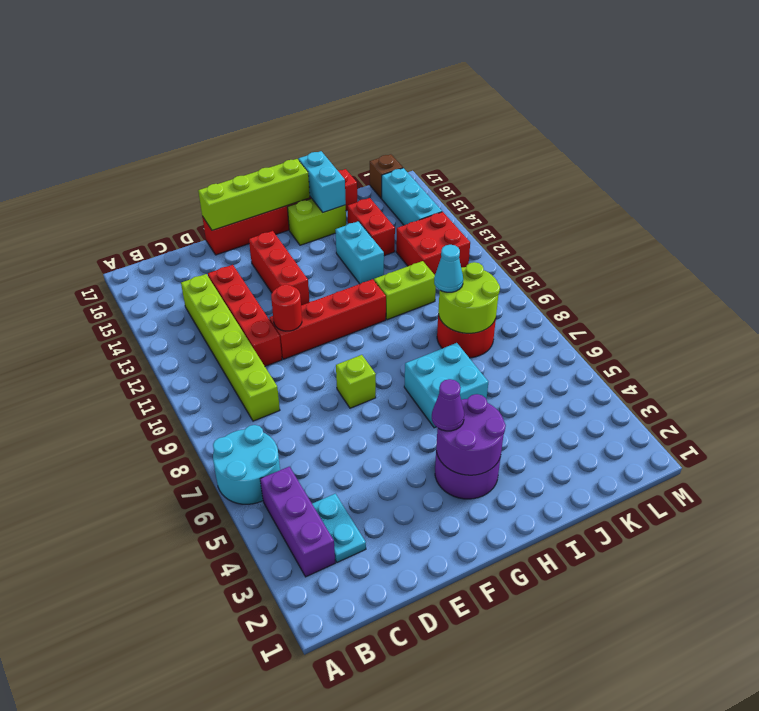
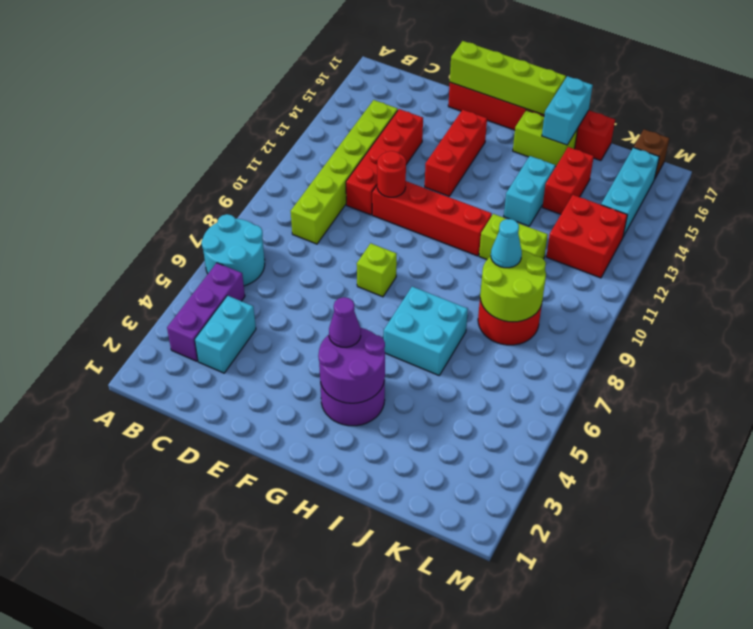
cyan 1x2 plate [312,494,366,562] -> cyan 1x2 brick [195,296,256,373]

